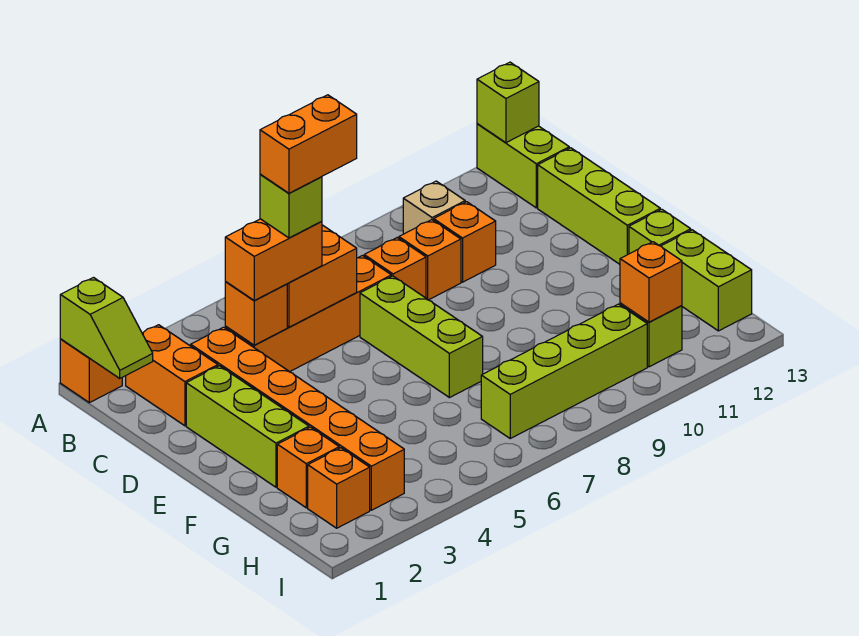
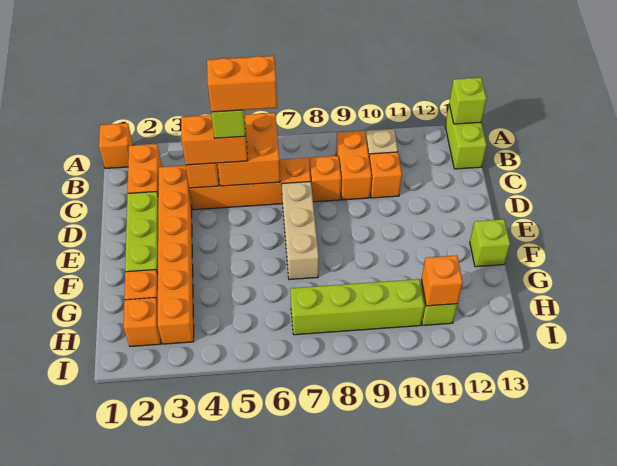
lime 1x2 slope [60,278,153,378] -> none
orange 1x1 brick [399,220,461,300] -> orange 1x2 brick [336,131,372,200]
lime 1x3 brick [538,148,660,264] -> none
lime 1x3 brick [360,276,483,398] -> tan 1x3 brick [282,182,319,279]
lime 1x2 brick [661,230,752,331] -> none

